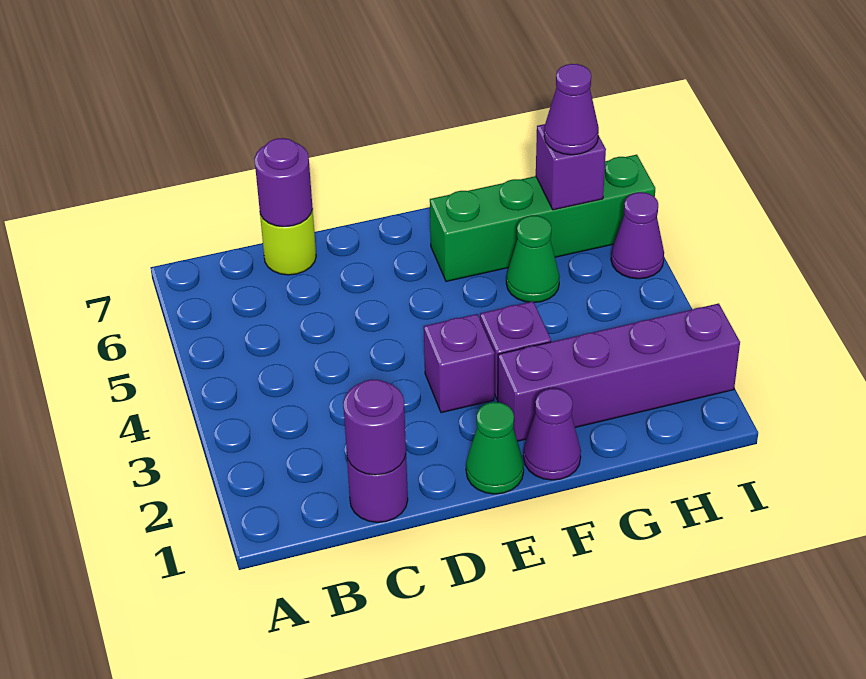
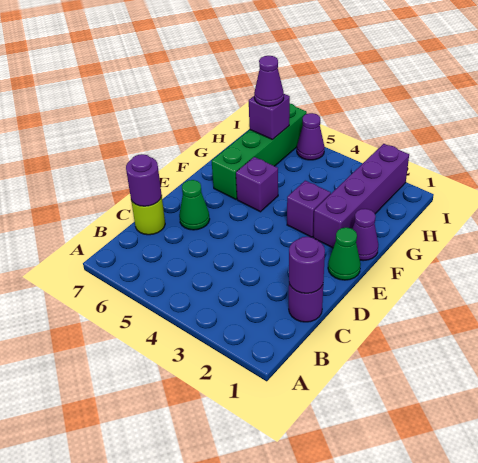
purple 1x1 brick [424,314,495,413] -> purple 1x1 brick moved to [236,157,278,212]
green 1x1 cone [506,216,560,302] -> green 1x1 cone moved to [179,180,210,230]

